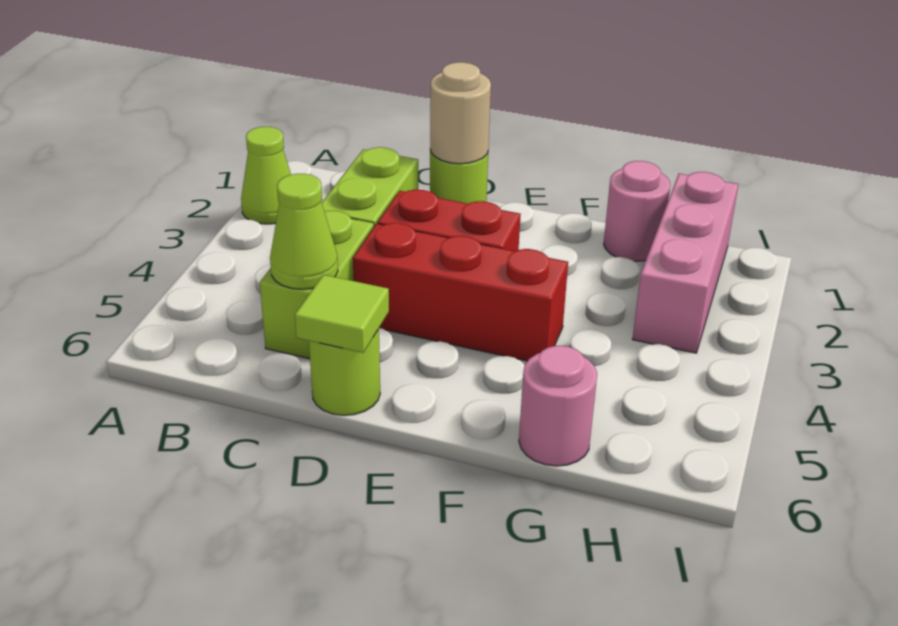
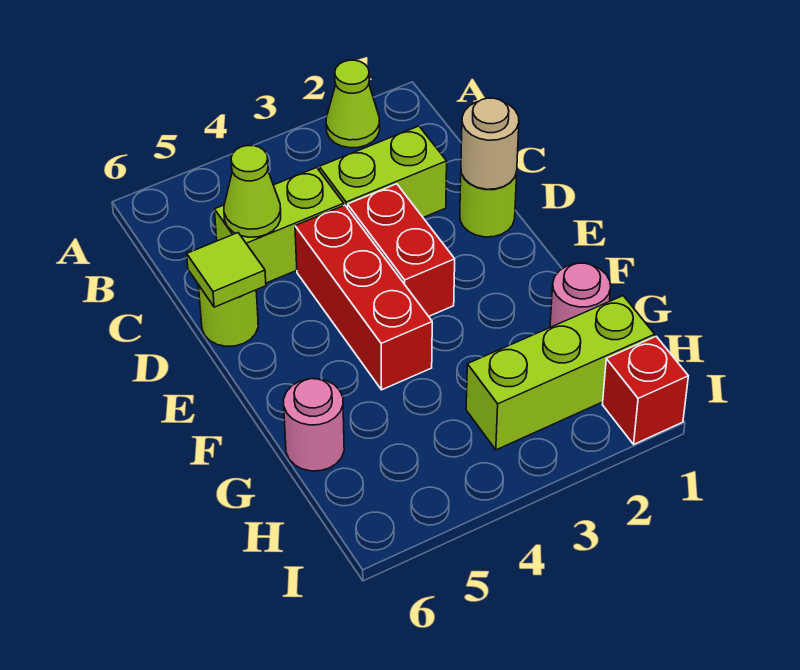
pink 1x3 brick [632,172,738,353] -> lime 1x3 brick [466,296,655,450]
none -> red 1x1 brick [602,336,688,444]

